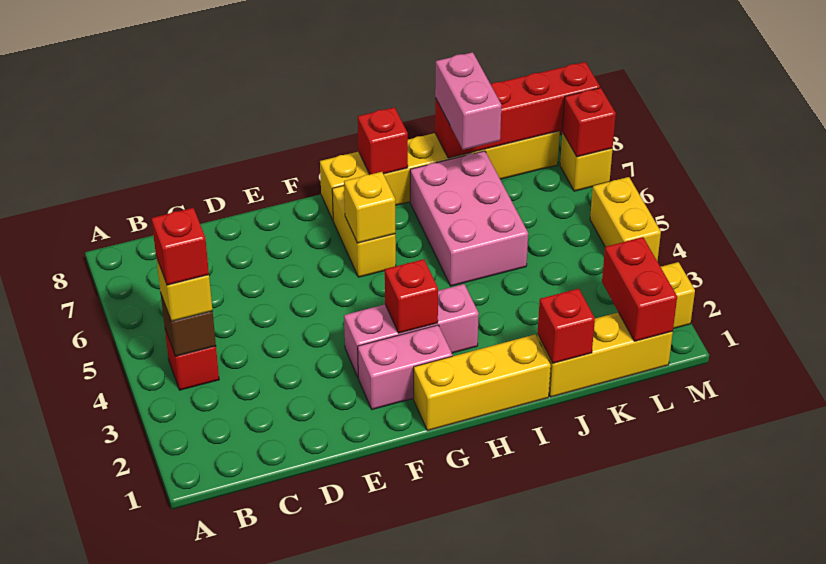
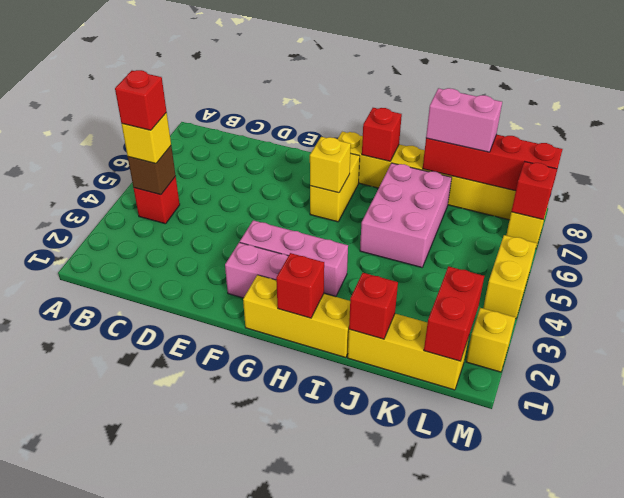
red 1x1 brick [385,259,438,333] -> red 1x1 brick moved to [276,253,324,318]
pink 1x2 brick [435,52,501,150] -> pink 1x2 brick turned to [426,88,502,152]

